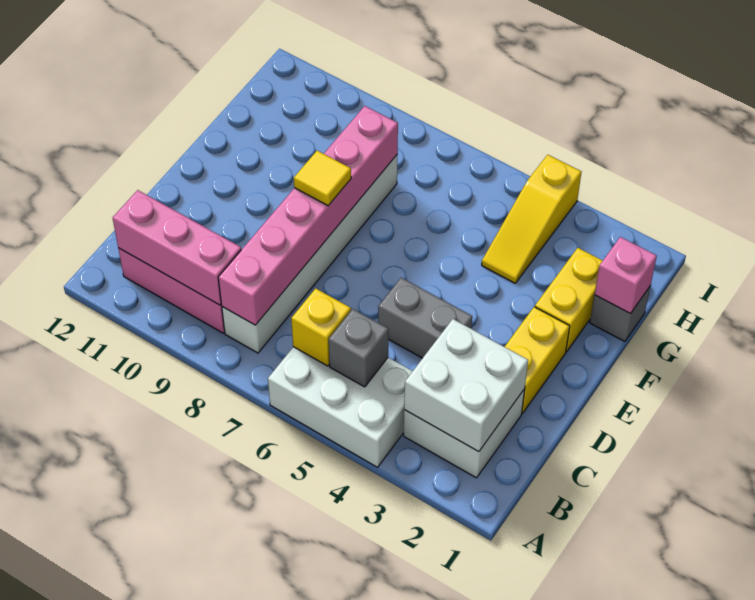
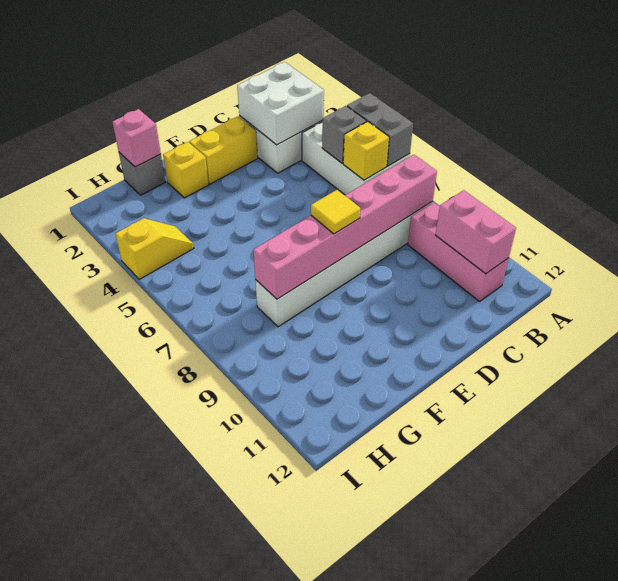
pink 1x3 brick [113,190,241,305] -> pink 1x2 brick [436,190,516,274]
grey 1x2 brick [378,278,472,358] -> grey 1x2 brick moved to [347,93,413,166]
yellow 1x2 brick [535,248,603,352] -> yellow 1x1 brick [163,142,209,198]
yellow 1x3 slope [482,155,581,283] -> yellow 1x2 slope [115,218,194,279]

